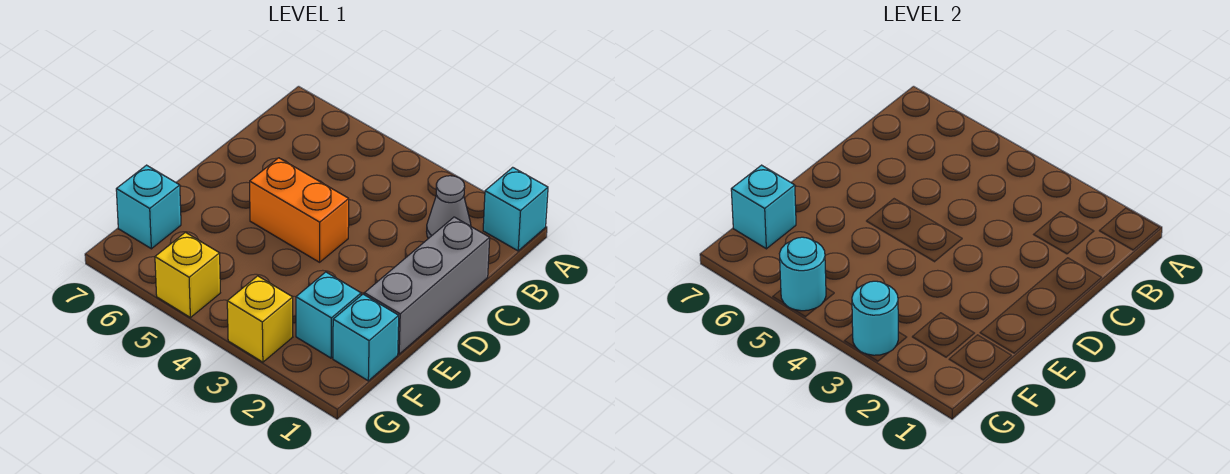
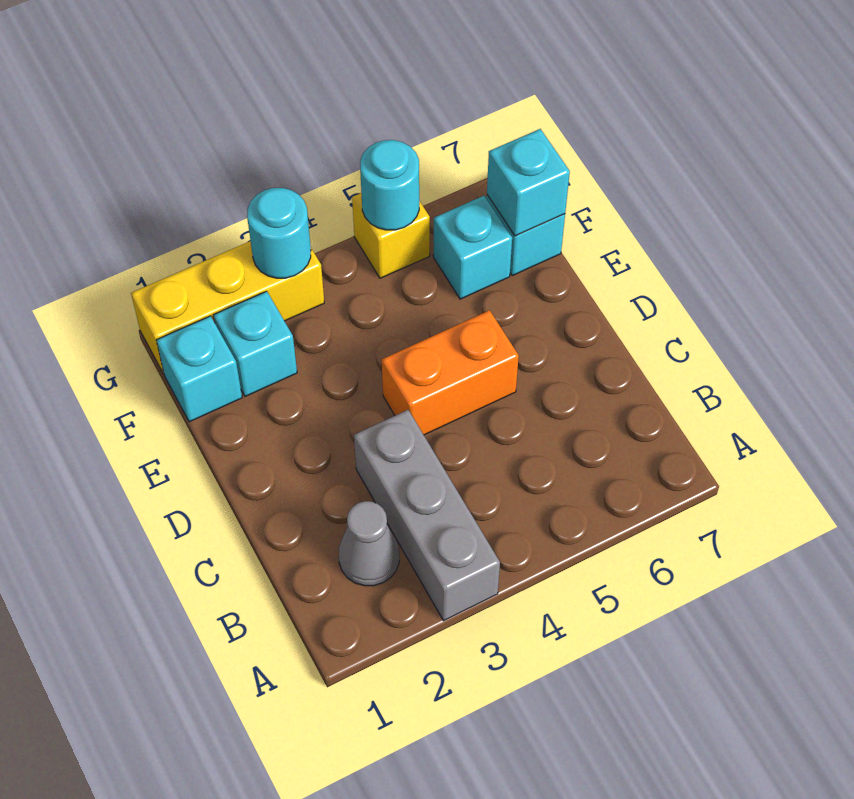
cyan 1x1 brick [483,167,548,251] -> cyan 1x1 brick moved to [433,196,512,299]
grey 1x3 brick [364,217,490,354] -> grey 1x3 brick moved to [354,410,500,621]
yellow 1x1 brick [227,276,293,362] -> yellow 1x3 brick [131,241,324,374]

